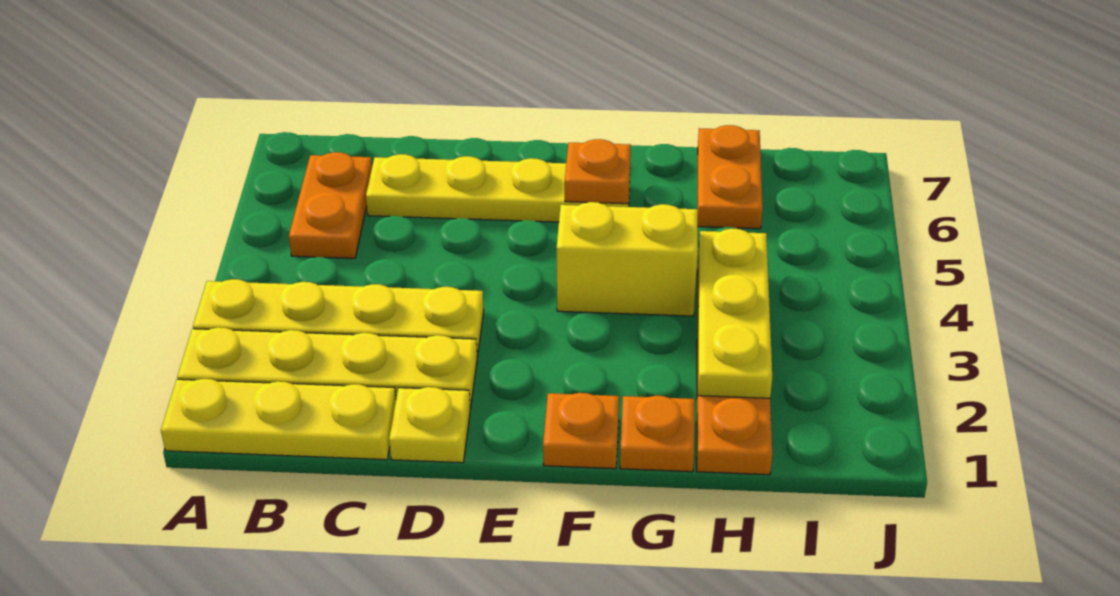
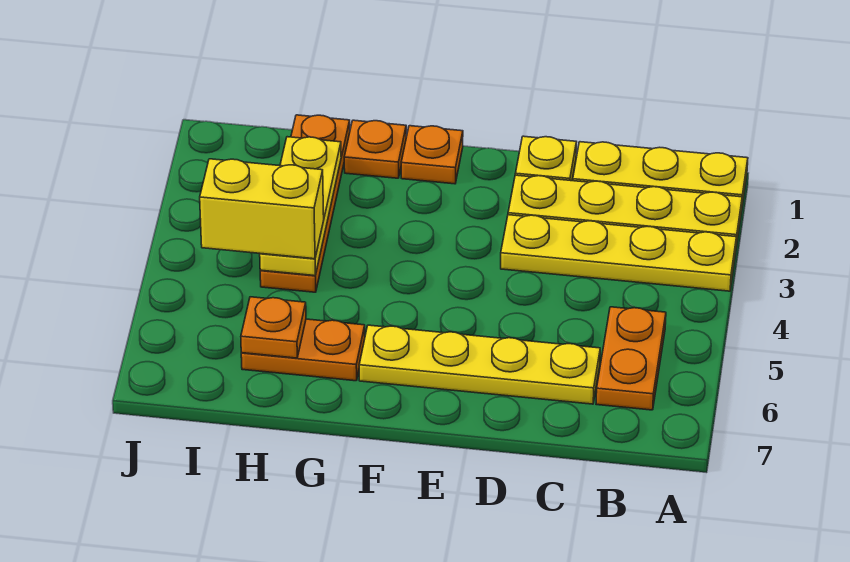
yellow 1x2 brick [557,202,698,316] -> yellow 1x2 brick moved to [200,159,324,259]
orange 1x1 plate [565,139,631,204] -> orange 1x1 plate moved to [241,297,306,358]
orange 1x2 plate [698,125,763,229] -> orange 1x2 plate turned to [241,319,365,381]

